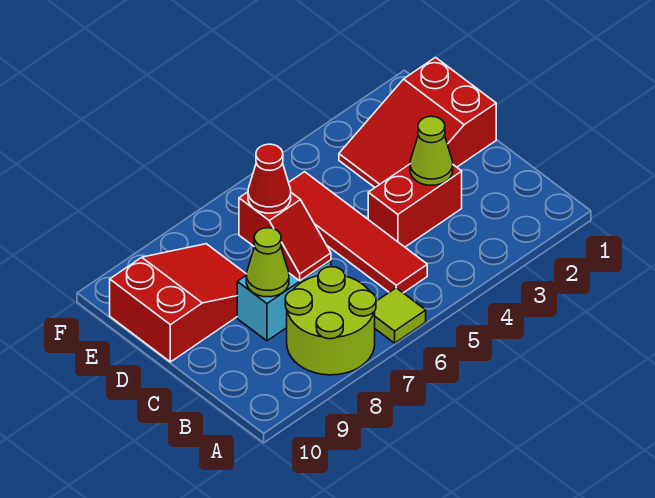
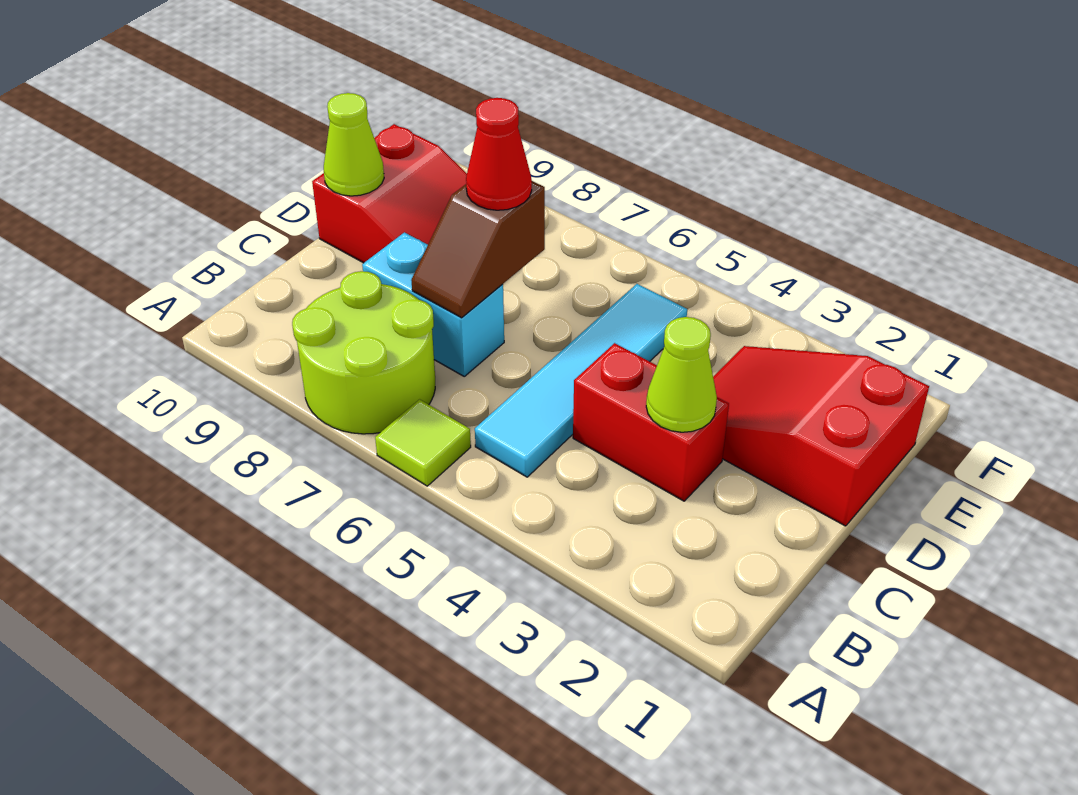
red 1x4 tile [289,172,427,293] -> cyan 1x4 tile [475,284,687,477]
red 1x2 slope [239,192,331,281] -> brown 1x2 slope [411,181,545,318]
lime 1x1 cone [246,228,289,297] -> lime 1x1 cone moved to [324,93,384,196]

